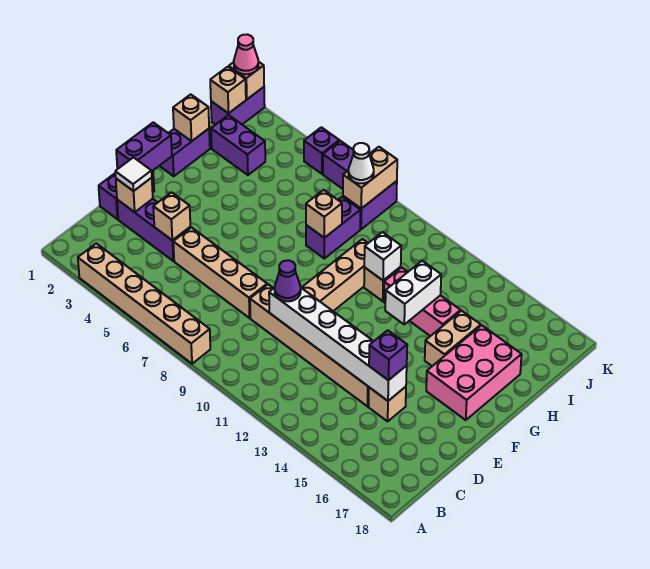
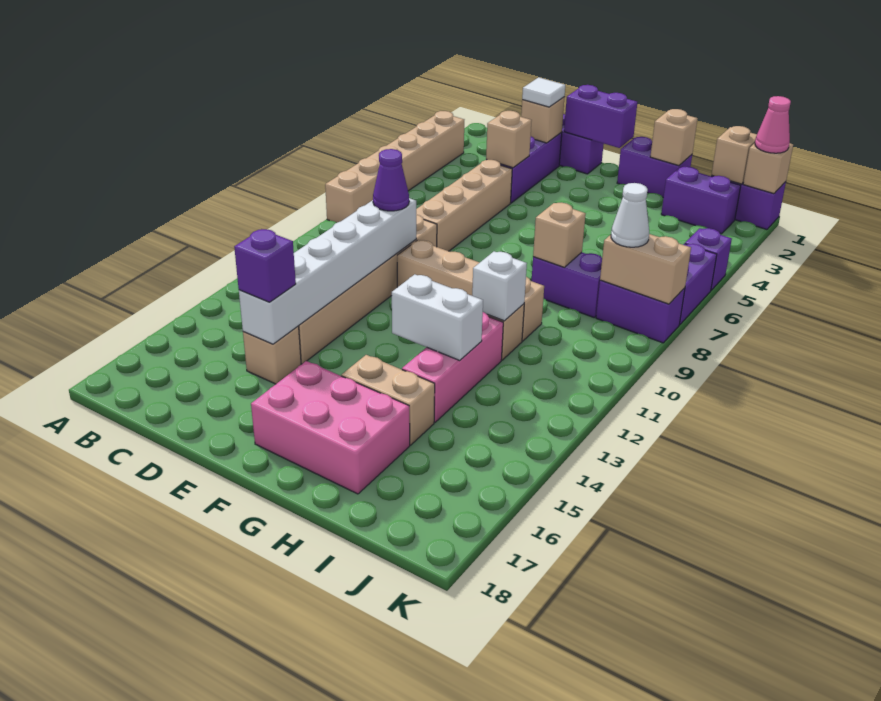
purple 1x2 brick [211,115,265,175] -> purple 1x2 brick turned to [661,167,741,234]

